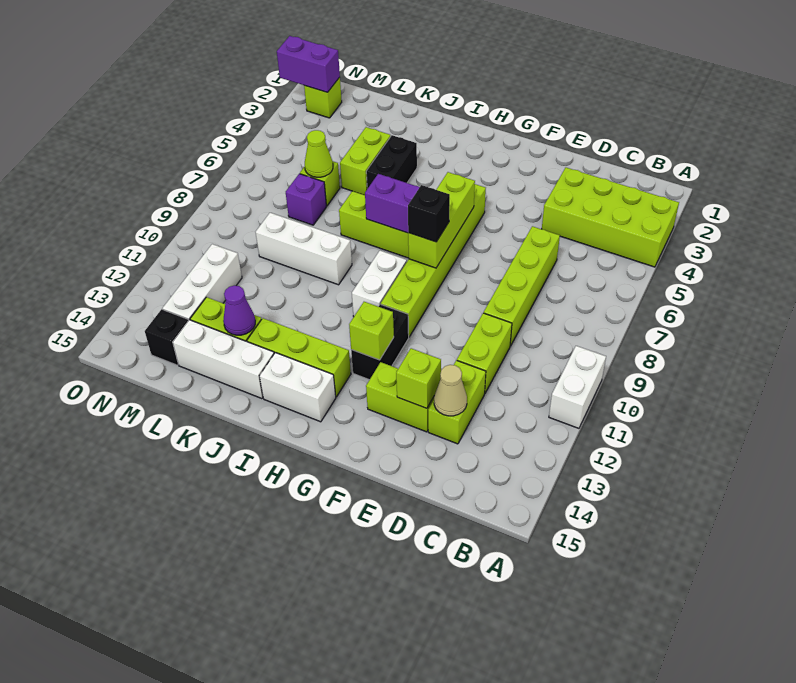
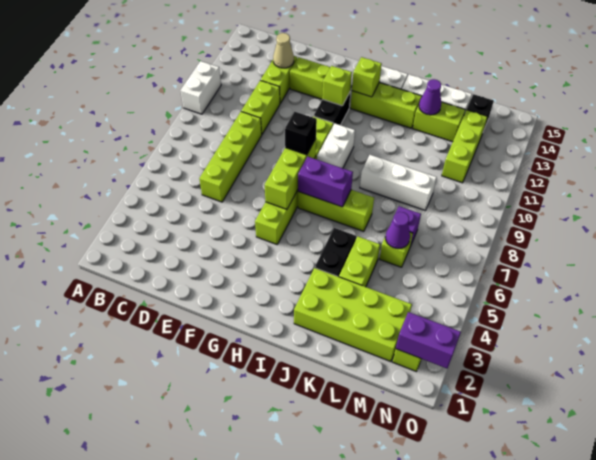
lime 2x4 brick [542,168,679,267] -> lime 2x4 brick moved to [294,268,412,362]
lime 1x1 brick [396,348,441,408] -> lime 1x1 brick moved to [352,57,382,97]
lime 1x1 cone [305,130,333,177] -> purple 1x1 cone [385,212,410,249]
white 1x3 brick [162,244,242,321] -> lime 1x3 brick [442,110,488,183]

